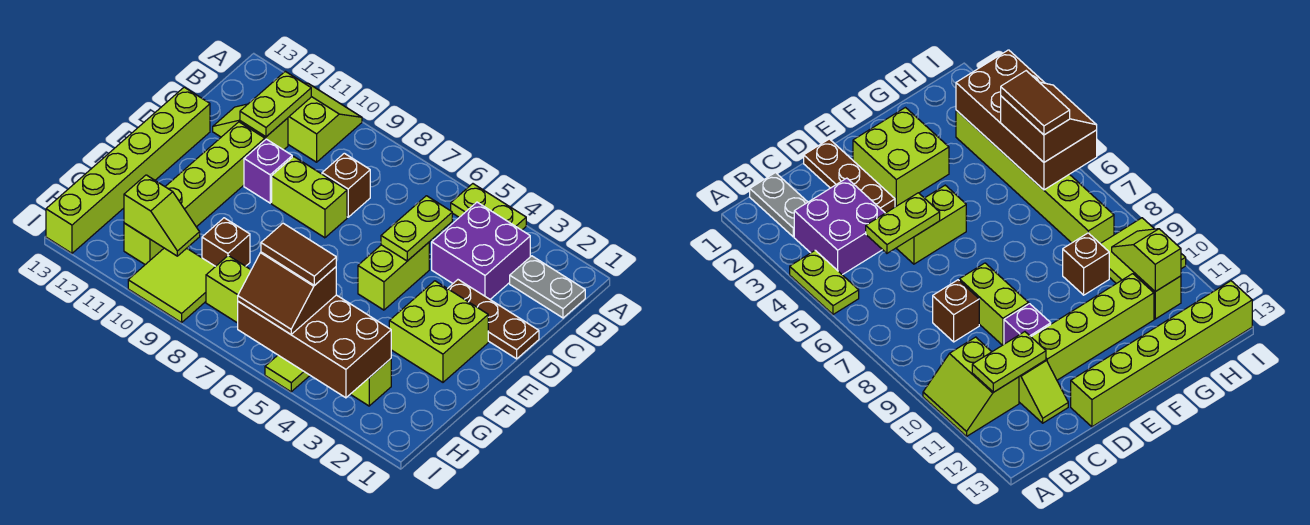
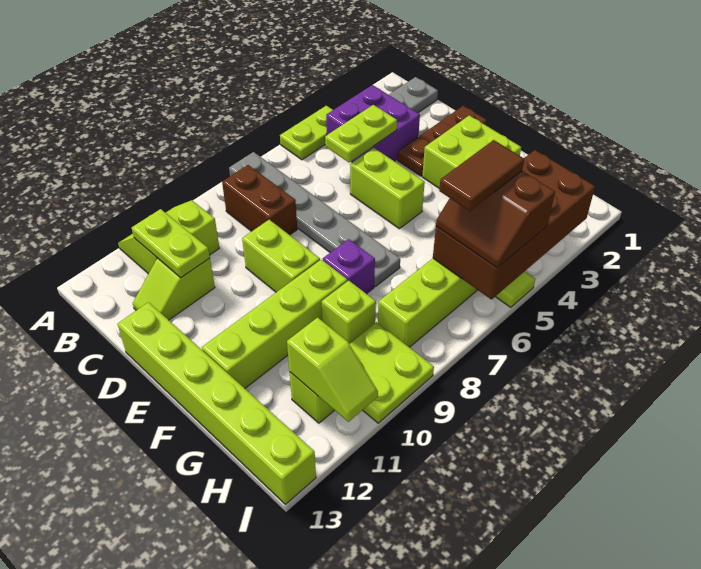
none -> grey 1x6 plate [229,152,400,287]
lime 1x2 plate [381,196,452,261] -> lime 1x2 plate turned to [325,105,397,162]
brown 1x1 brick [322,153,370,217] -> brown 1x2 brick [222,165,297,235]
lime 1x2 brick [272,156,347,238] -> lime 1x2 brick turned to [242,220,320,292]
purple 1x1 brick [244,139,292,203] -> purple 1x1 brick moved to [323,239,375,294]
lime 1x4 brick [165,122,265,227] -> lime 1x4 brick turned to [202,259,347,388]
brown 1x1 brick [202,218,250,266] -> lime 1x1 brick [322,281,376,344]
brown 2x2 slope [238,252,336,334] -> brown 2x2 slope turned to [436,171,555,268]
lime 2x2 tile [128,248,216,323] -> lime 2x2 plate [350,322,434,423]
lime 1x2 slope [124,175,200,256] -> lime 1x2 slope turned to [287,317,378,422]

